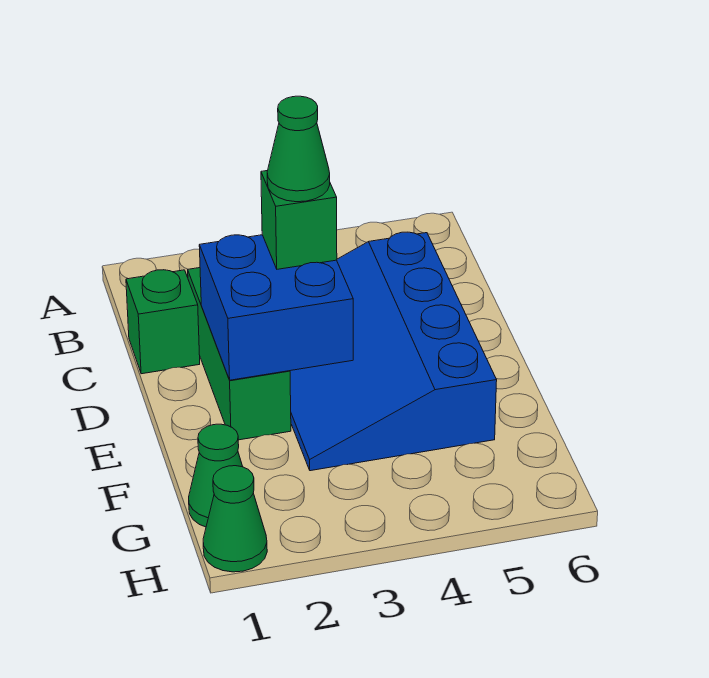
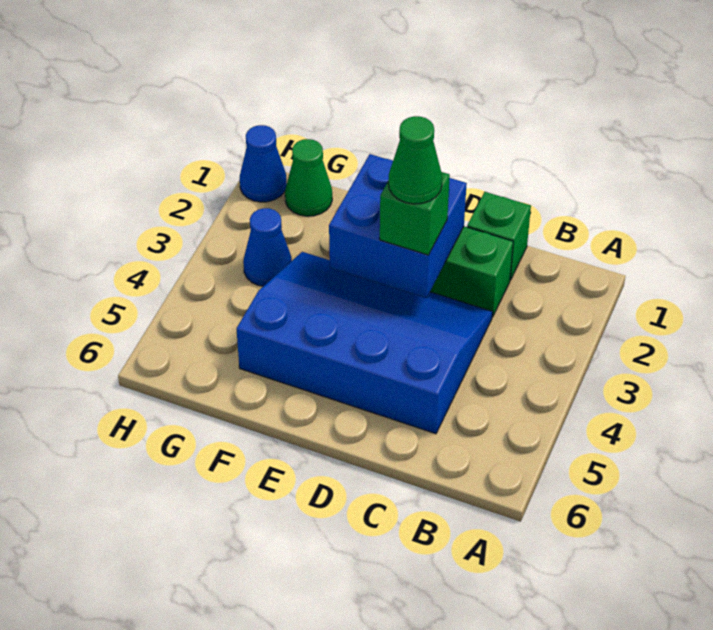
none -> blue 1x1 cone [243,208,292,286]
green 1x1 cone [203,466,267,572] -> blue 1x1 cone [240,125,287,202]

